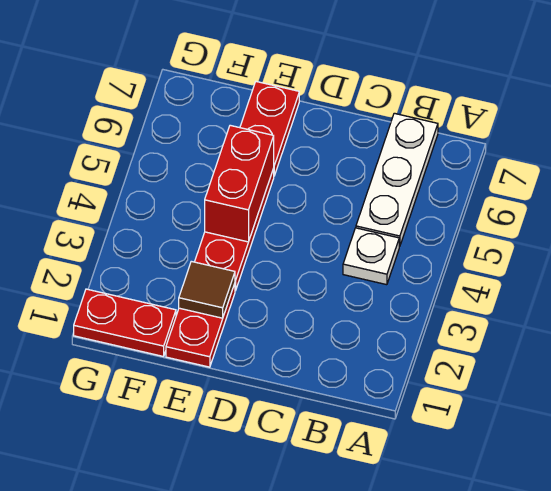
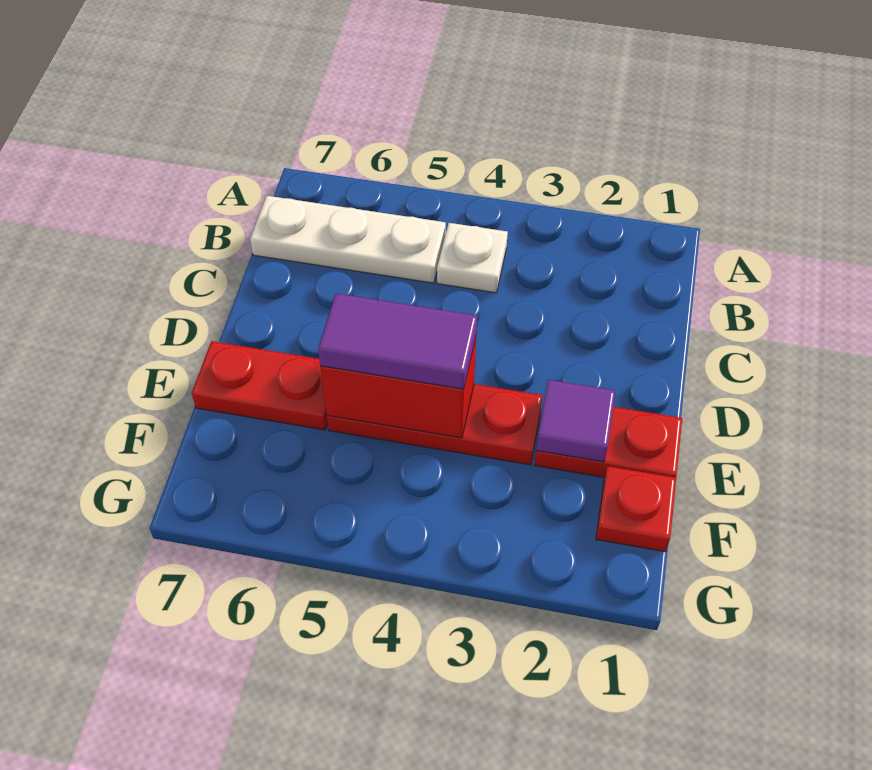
brown 1x1 tile [179,261,235,318] -> purple 1x1 tile [536,380,615,462]
none -> purple 1x2 tile [318,293,477,389]
red 1x2 plate [74,289,176,356] -> red 1x1 plate [596,466,676,552]

